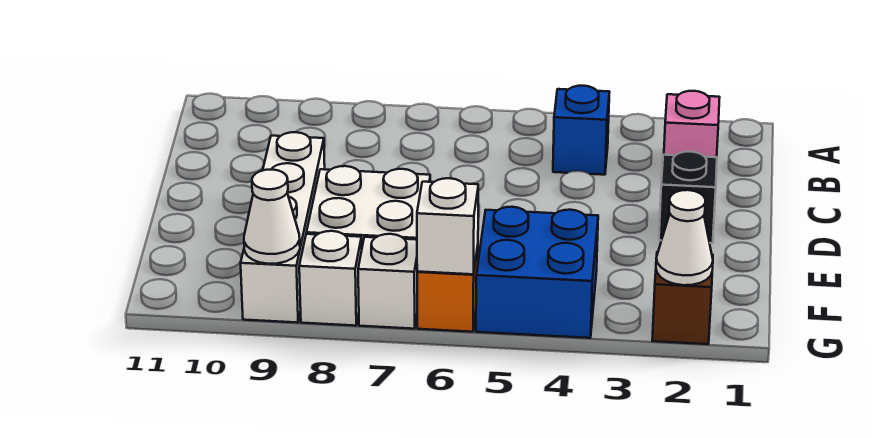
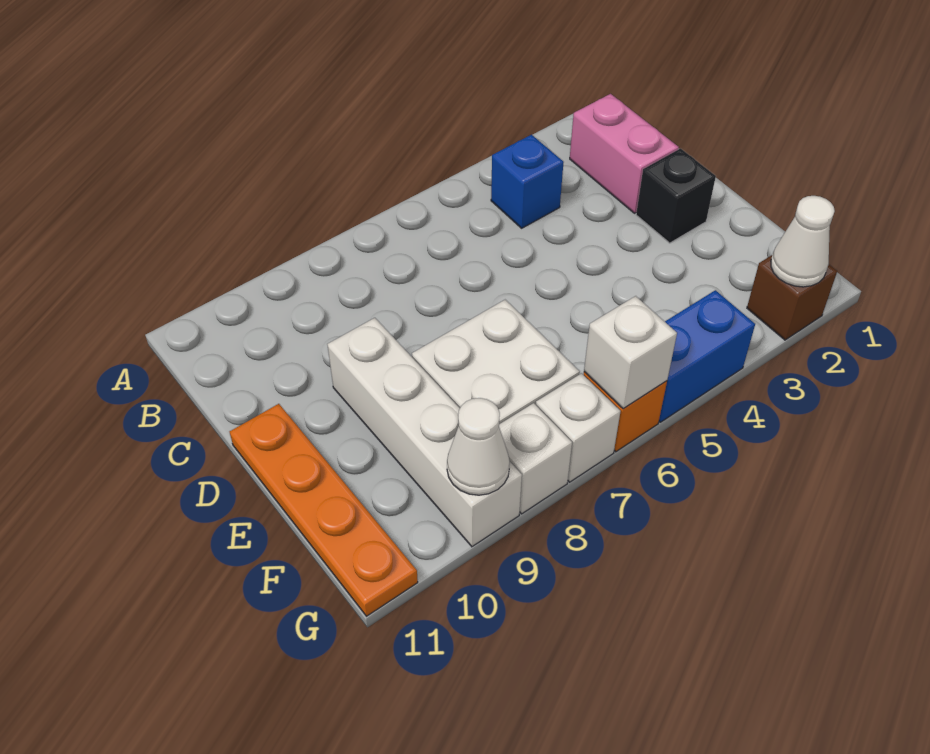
pink 1x1 brick [664,91,720,157] -> pink 1x2 brick [570,94,679,213]
none -> orange 1x4 plate [230,404,418,616]
blue 2x2 brick [476,207,598,338] -> blue 1x2 brick [659,290,755,422]

